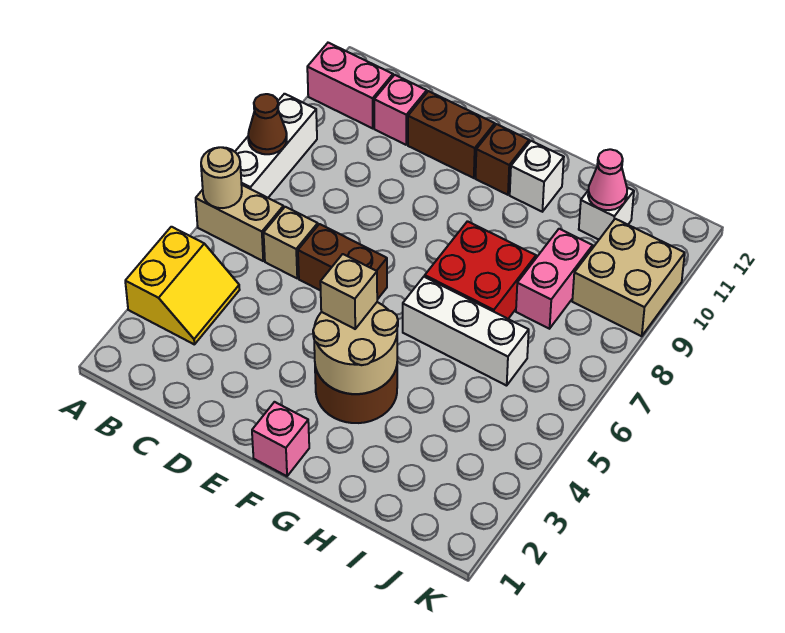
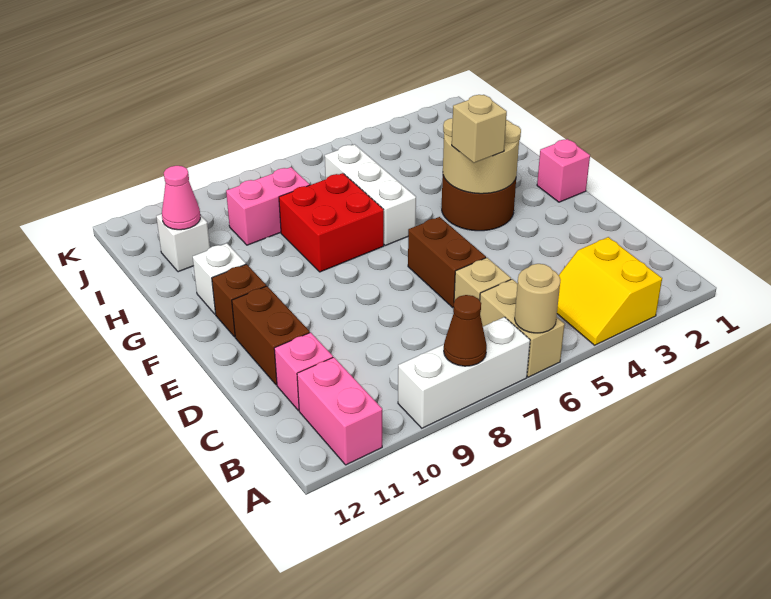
yellow 2x2 slope [125,227,240,344] -> yellow 2x2 slope turned to [557,237,662,345]
tan 2x2 brick [572,219,685,336] -> none

